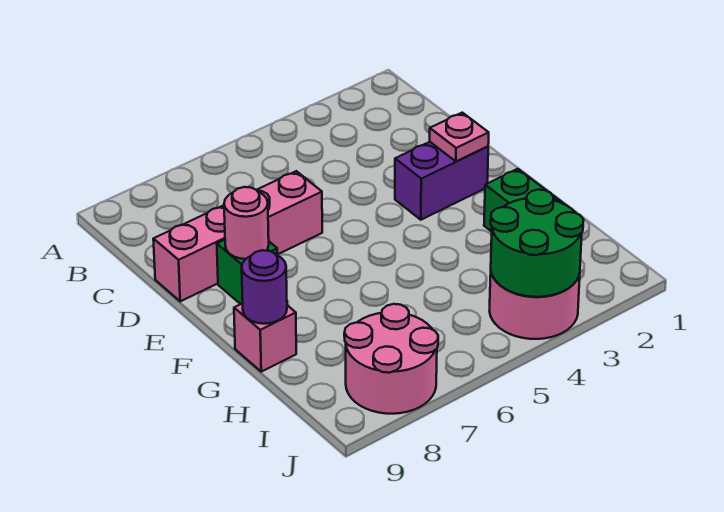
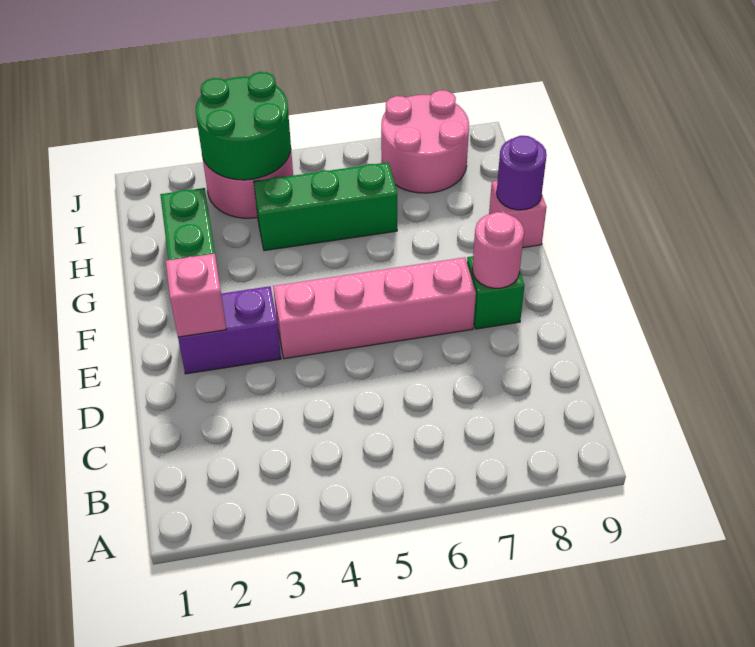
pink 1x4 brick [153,171,322,301] -> pink 1x4 brick moved to [273,257,476,359]
pink 1x1 plate [430,113,489,162] -> pink 1x1 brick [166,254,227,337]
none -> green 1x3 brick [254,162,397,251]

